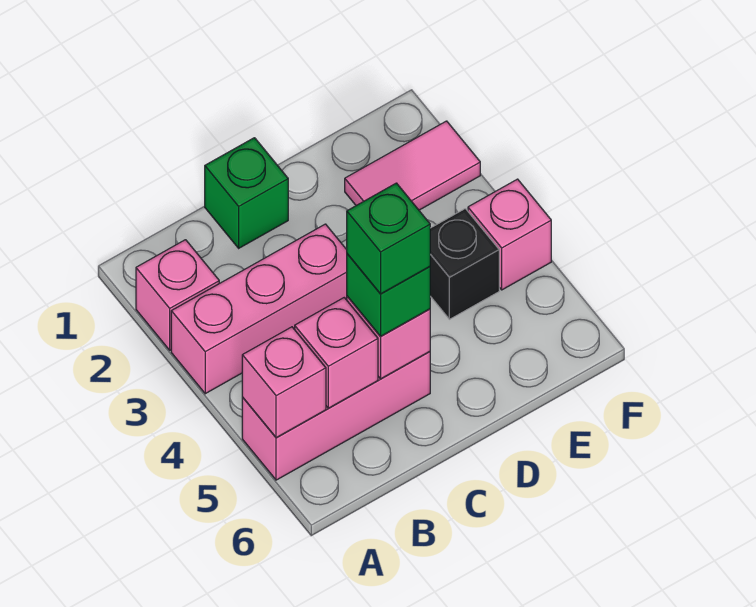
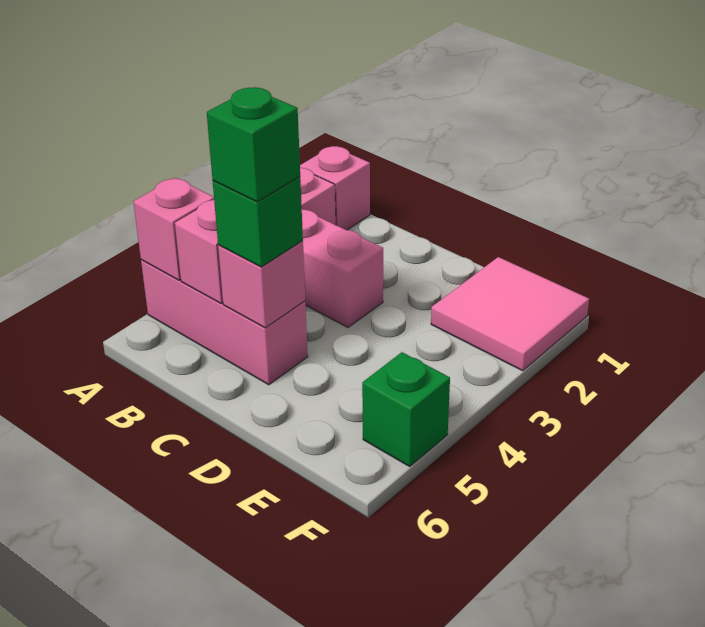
green 1x1 brick [205,138,288,248] -> green 1x1 brick moved to [362,352,450,466]
pink 1x2 tile [345,121,480,210] -> pink 2x2 tile [431,257,589,371]
black 1x1 brick [430,209,499,319] -> none
pink 1x1 brick [468,179,551,290] -> pink 1x1 brick moved to [300,146,370,230]

